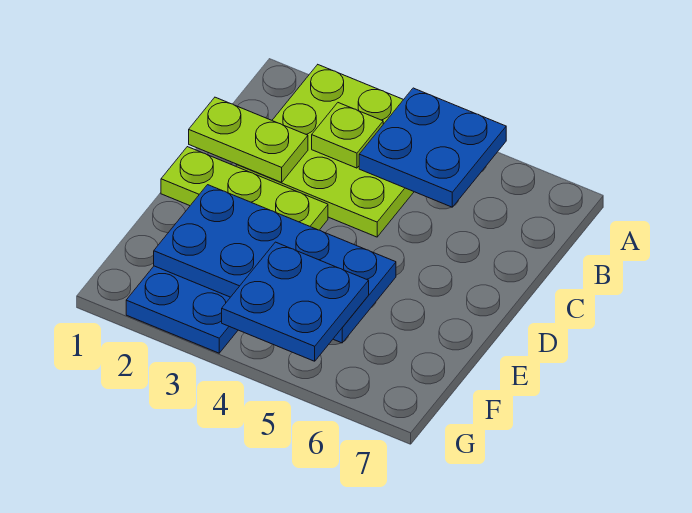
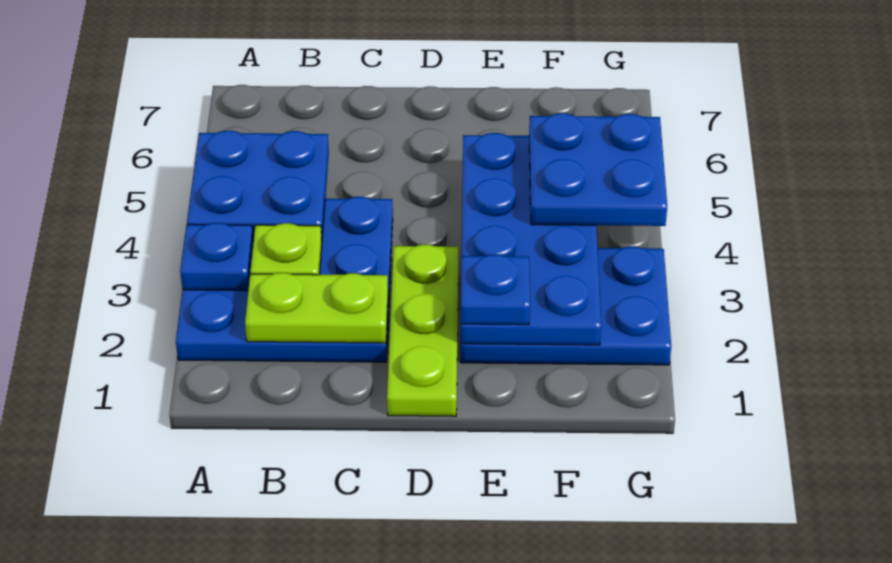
lime 3x3 plate [236,65,414,237] -> blue 3x3 plate [176,197,393,362]
none -> blue 1x1 plate [180,223,253,291]
lime 1x2 plate [189,97,308,182] -> lime 1x2 plate turned to [245,273,388,343]
none -> blue 1x1 plate [461,254,530,325]

